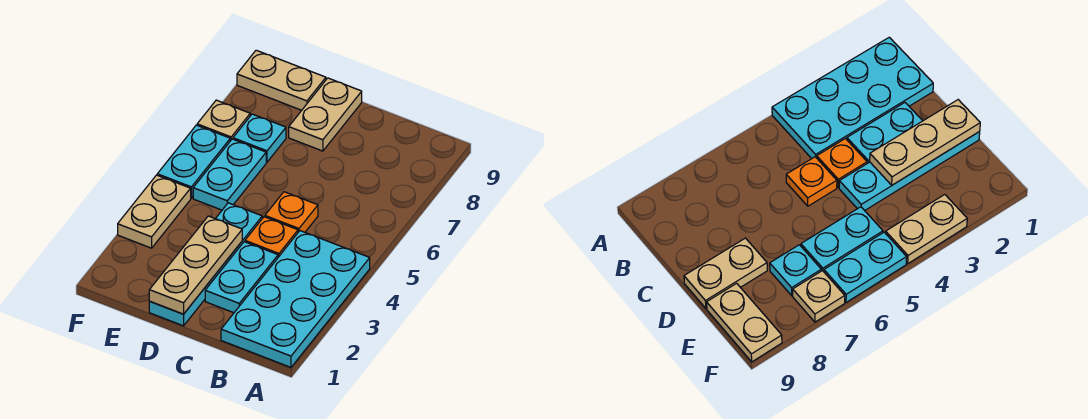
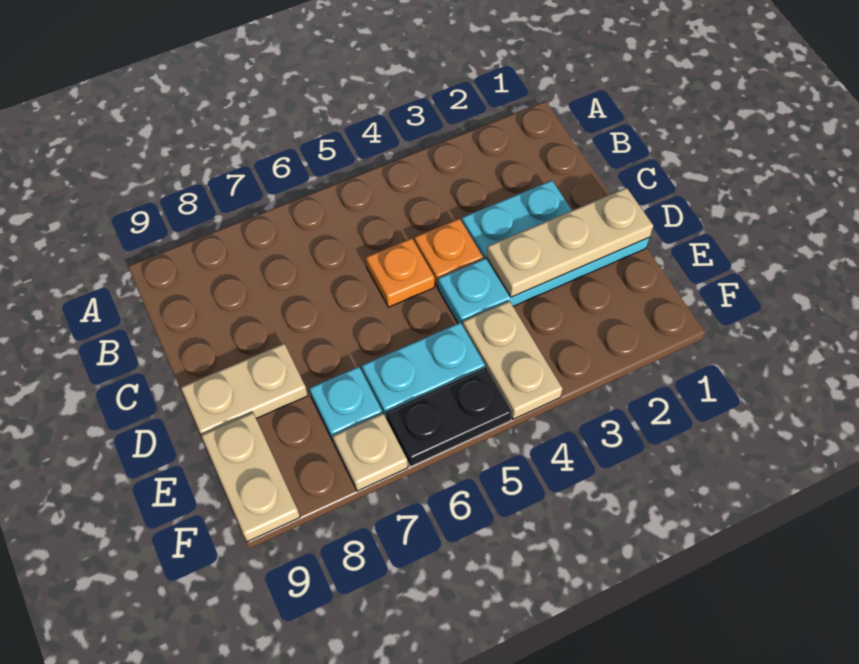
cyan 2x4 plate [221,231,370,367] -> none
tan 1x2 plate [118,175,191,248] -> tan 1x2 plate turned to [463,301,563,419]
cyan 1x2 plate [157,125,230,198] -> black 1x2 plate [386,367,512,467]

